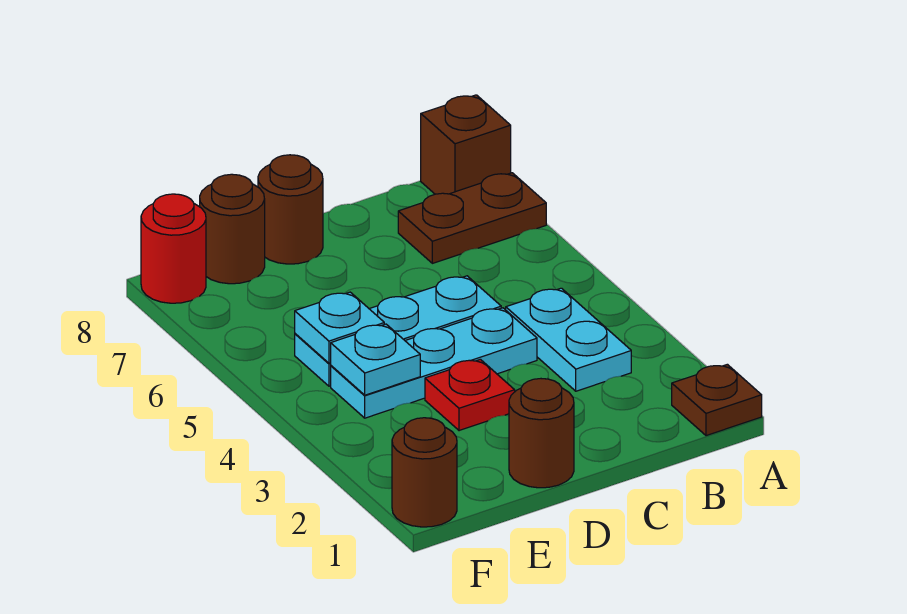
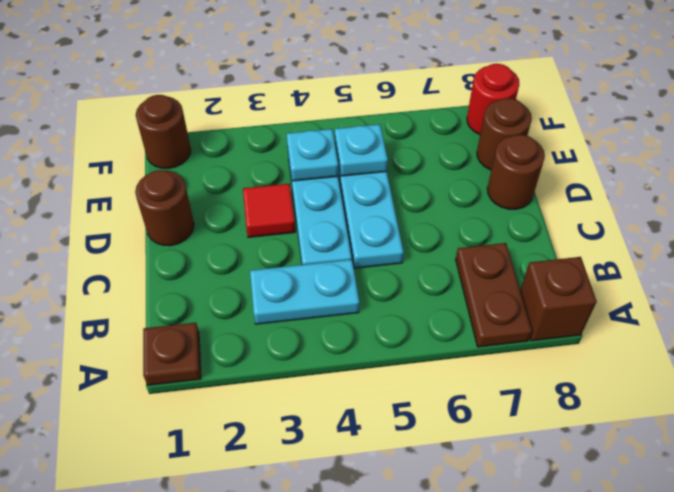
red 1x1 plate [425,359,515,431] -> red 1x1 tile [243,184,295,237]

